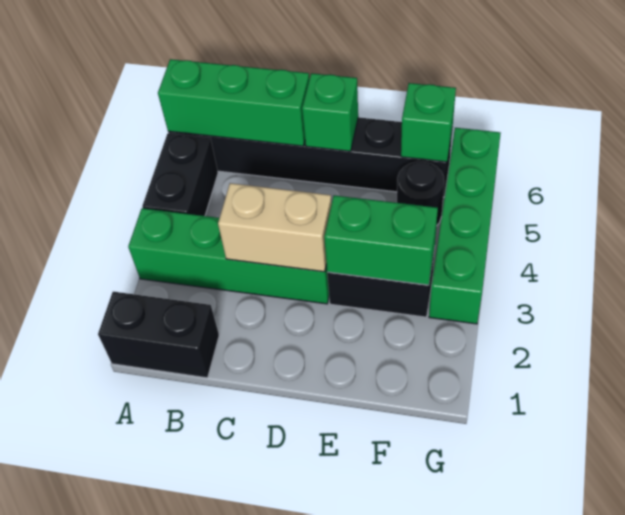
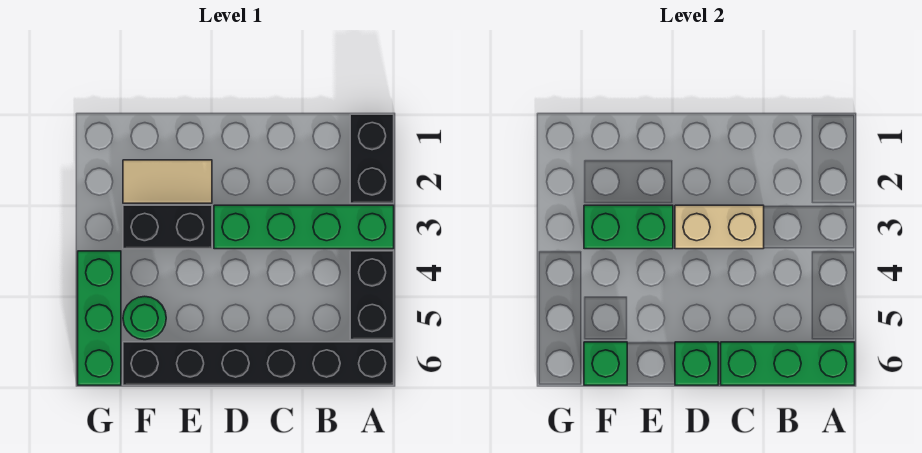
black 1x2 brick [98,292,219,378] -> black 1x2 brick turned to [350,114,394,203]
none -> tan 1x2 tile [123,160,212,203]
black 1x1 round brick [397,162,444,226] -> green 1x1 round brick [123,296,166,340]
green 1x4 brick [429,128,501,324] -> green 1x3 brick [78,251,121,385]

